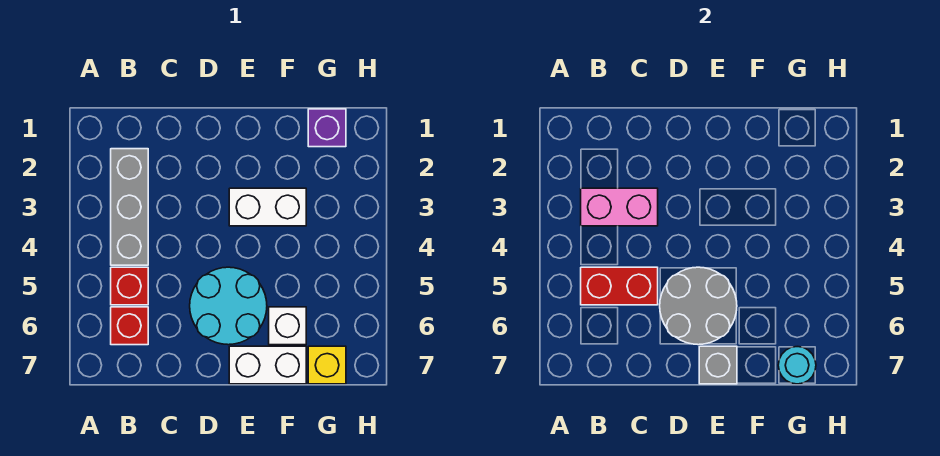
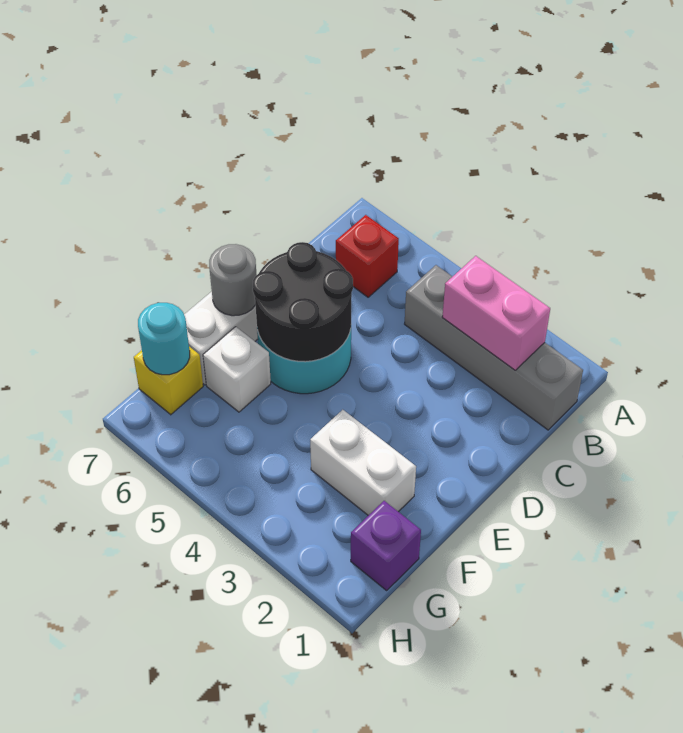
grey 1x3 brick [111,149,148,265] -> grey 1x4 brick [405,265,583,430]
pink 1x2 brick [581,188,658,226] -> pink 1x2 brick turned to [442,256,550,370]
red 1x1 brick [111,267,148,305] -> none
red 1x2 brick [581,267,658,305] -> none
grey 2x2 round brick [660,267,737,345] -> black 2x2 round brick [253,242,353,362]
white 1x2 brick [229,188,306,226] -> white 1x2 brick turned to [310,410,416,515]
grey 1x1 brick [699,346,737,384] -> grey 1x1 round brick [209,244,257,316]

